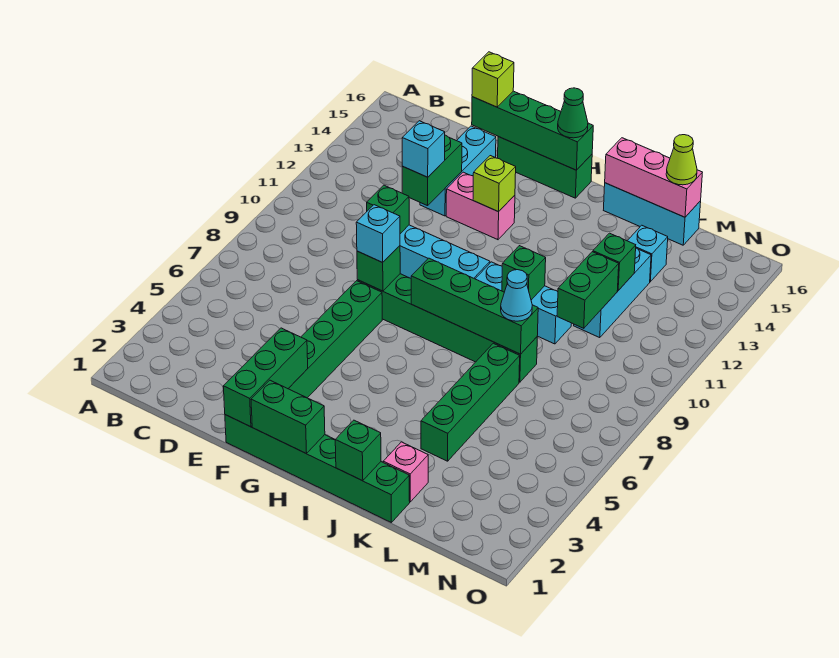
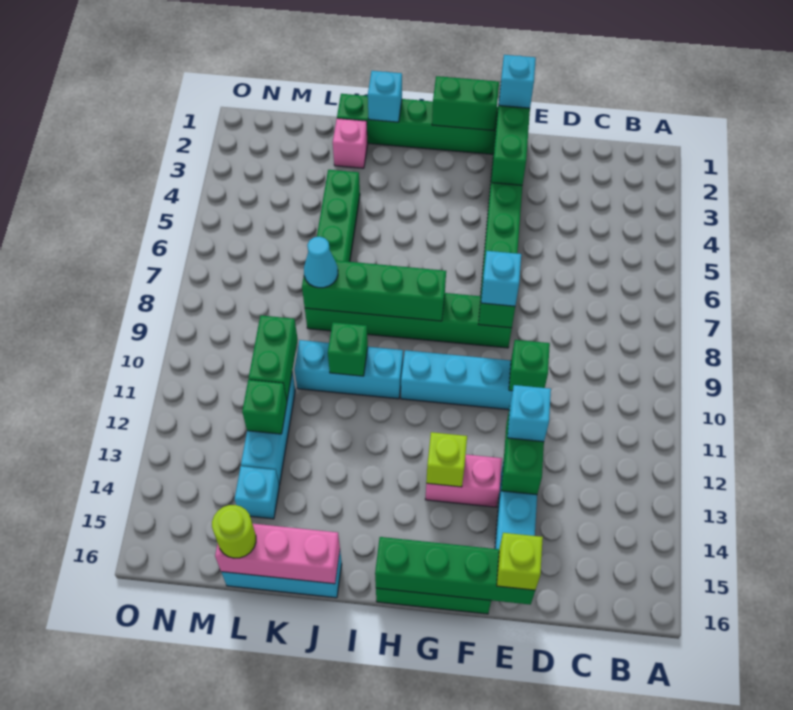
none -> cyan 1x1 brick [499,55,536,108]
green 1x1 cone [558,88,588,138] -> none
green 1x1 brick [335,420,381,481] -> cyan 1x1 brick [368,71,402,122]
lime 1x1 cone [666,135,697,185] -> lime 1x1 round brick [212,505,256,558]

